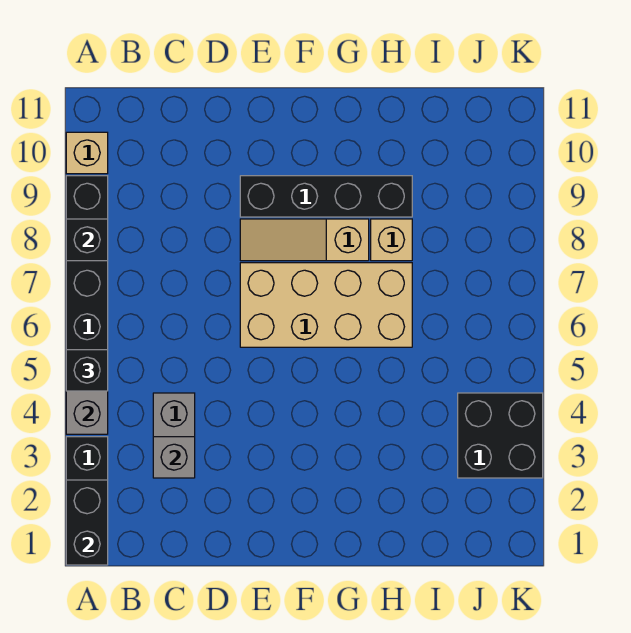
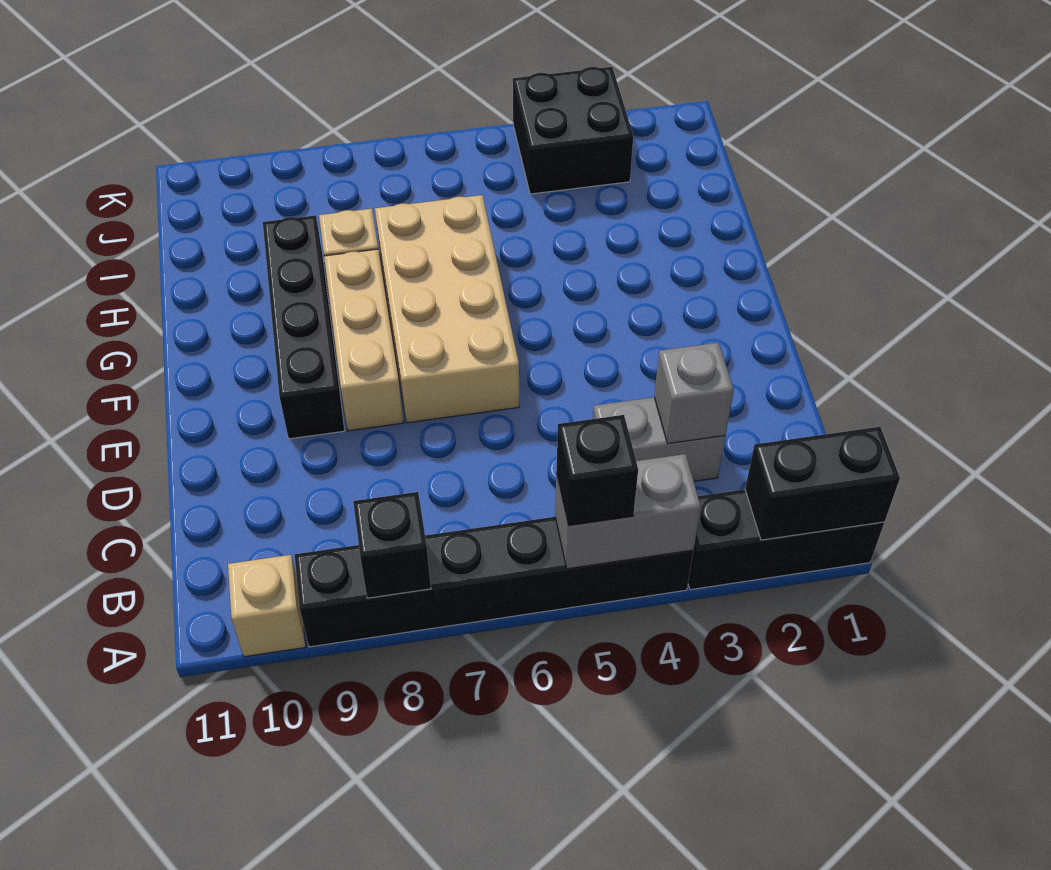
tan 1x3 slope [240,219,369,261] -> tan 1x3 brick [324,249,403,431]

